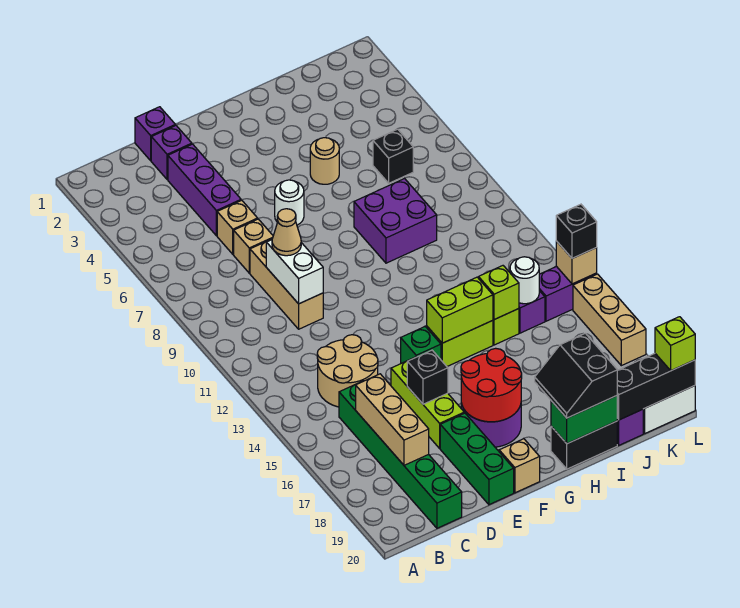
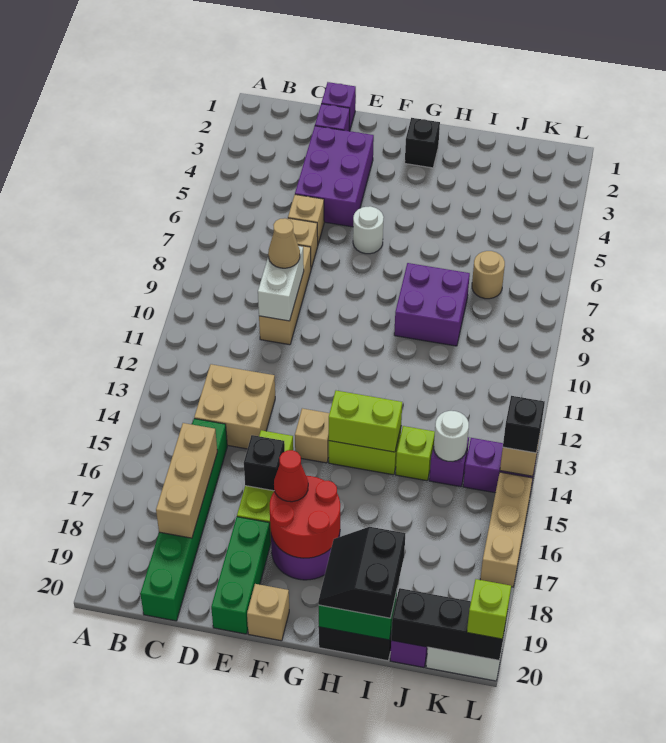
tan 2x2 round brick [317,335,378,407] -> tan 2x2 brick [194,364,275,449]
purple 1x3 brick [168,144,241,236] -> purple 2x3 brick [295,126,374,227]
green 1x1 brick [401,327,441,363] -> tan 1x1 brick [295,408,329,463]
none -> red 1x1 cone [274,450,308,502]
tan 1x1 round brick [310,138,339,184] -> tan 1x1 round brick moved to [472,251,505,299]
lime 1x1 brick [479,266,519,320] -> none
black 1x1 brick [373,129,413,183] -> black 1x1 brick moved to [405,118,440,168]

